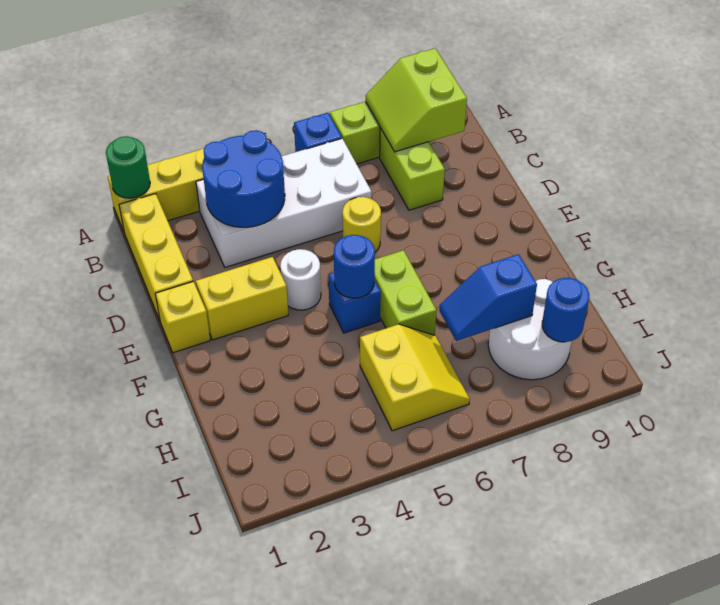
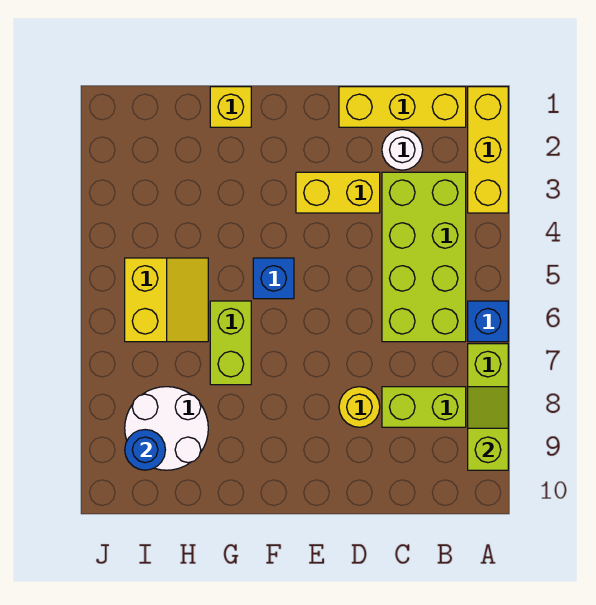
green 1x1 round brick [106,136,150,198] -> none
lime 2x2 slope [365,48,467,152] -> lime 1x2 slope [468,387,508,470]
white 2x4 brick [196,139,371,267] -> lime 2x4 brick [382,172,466,342]
blue 2x2 round brick [202,130,285,227] -> none
yellow 1x1 round brick [342,197,381,252] -> yellow 1x1 round brick moved to [339,387,380,427]
yellow 1x1 brick [155,281,210,353] -> yellow 1x1 brick moved to [210,87,251,127]
yellow 1x2 brick [196,257,288,340] -> yellow 1x2 brick turned to [296,172,380,213]
white 1x1 round brick [280,249,321,310] -> white 1x1 round brick moved to [382,129,423,170]
blue 1x1 round brick [334,235,375,298] -> none
lime 1x2 brick [374,250,436,335] -> lime 1x2 brick turned to [210,301,251,385]
yellow 2x2 slope [360,324,470,431] -> yellow 2x2 slope turned to [125,258,208,342]
blue 1x2 slope [439,254,537,341] -> none

